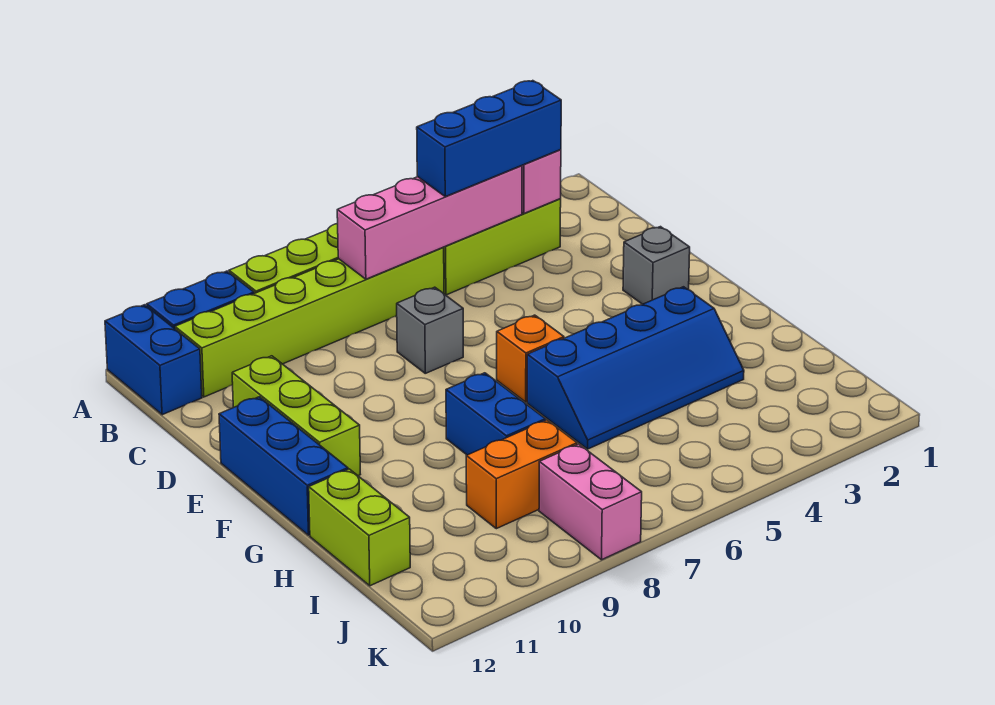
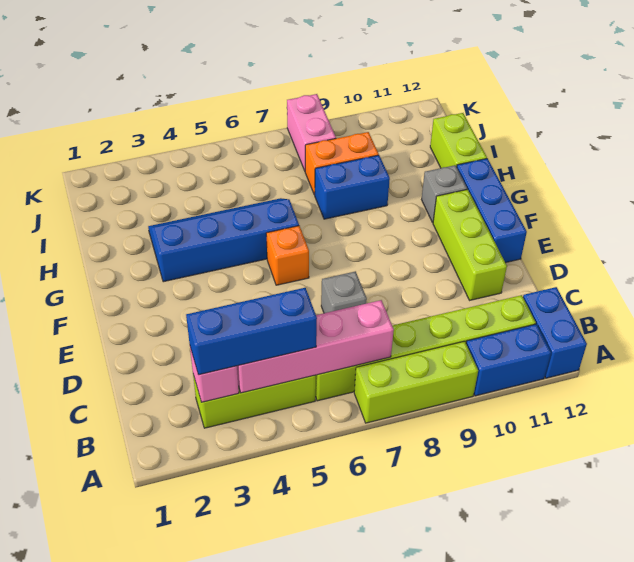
grey 1x1 brick [623,227,690,304] -> grey 1x1 brick moved to [422,165,467,223]
blue 1x2 brick [446,373,546,455] -> blue 1x2 brick turned to [315,155,390,219]

